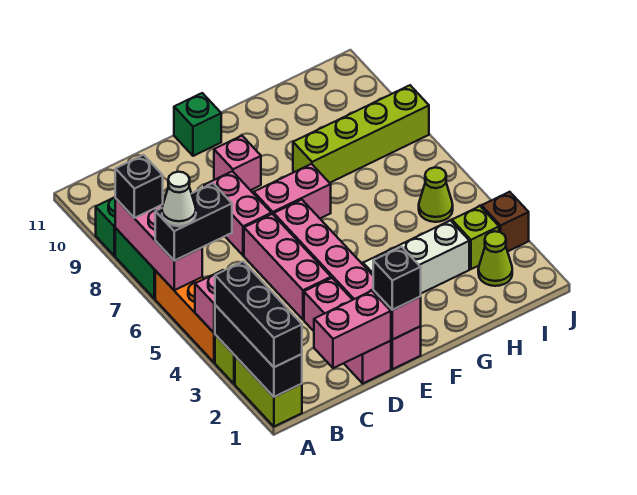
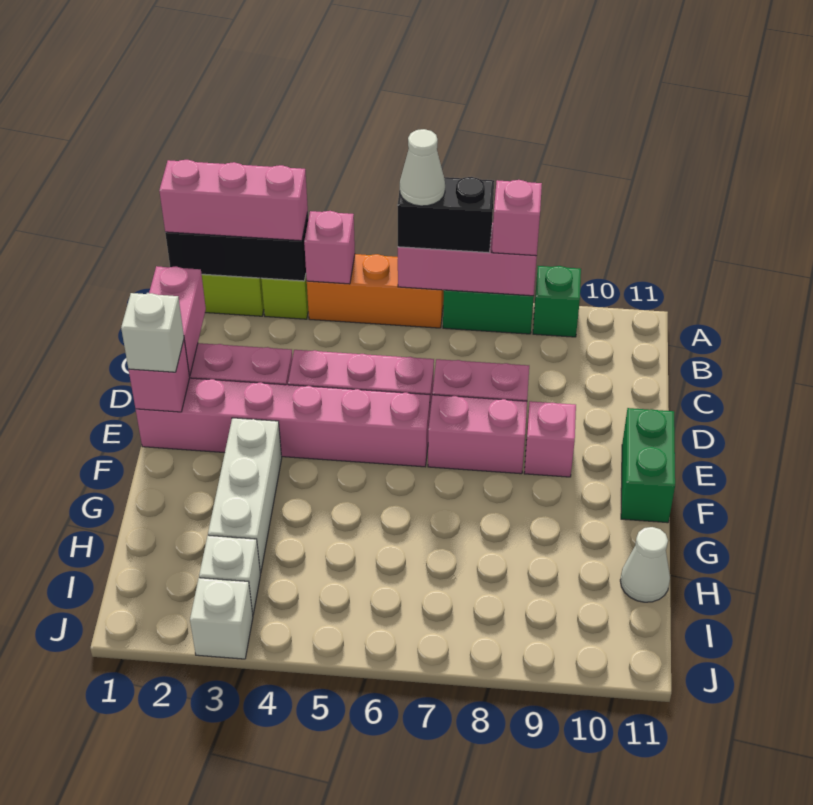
black 1x3 brick [215,262,302,367] -> pink 1x3 brick [159,160,308,241]
black 1x2 brick [155,183,232,261] -> black 1x2 brick turned to [397,177,494,253]
black 1x1 brick [115,155,163,218] -> pink 1x1 brick [492,180,542,256]
black 1x1 brick [373,247,421,310] -> white 1x1 brick [121,293,184,372]
pink 1x2 brick [254,164,331,218] -> pink 1x2 brick turned to [428,395,527,474]
green 1x1 brick [174,93,221,156] -> green 1x2 brick [621,408,675,523]
lime 1x4 brick [293,85,429,183] -> none
none -> white 1x1 cone [620,527,670,602]
lime 1x1 cone [478,231,512,286] -> none
lime 1x1 brick [452,206,499,269] -> white 1x1 brick [199,535,260,614]
lime 1x1 cone [419,167,453,222] -> none
brown 1x1 brick [482,192,529,252] -> white 1x1 brick [190,578,253,659]

